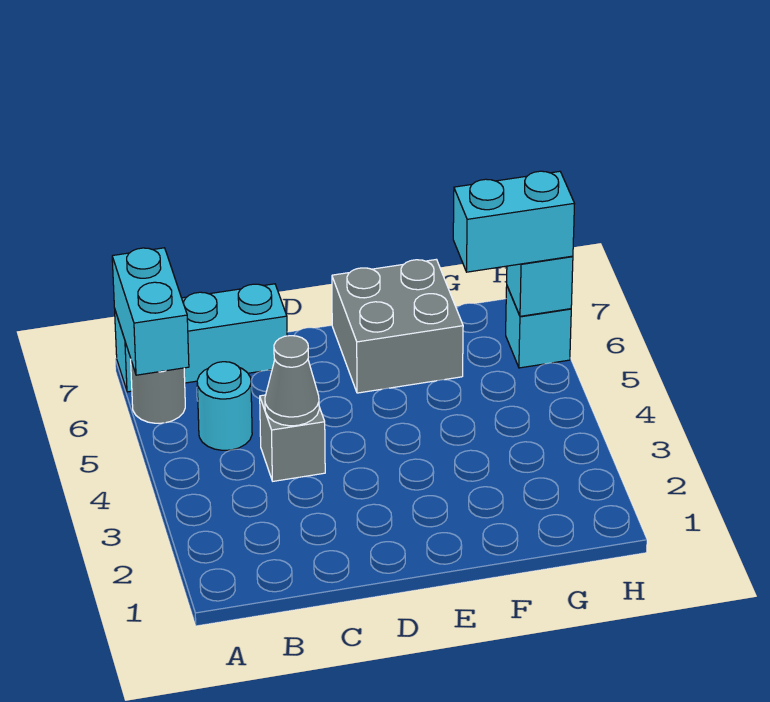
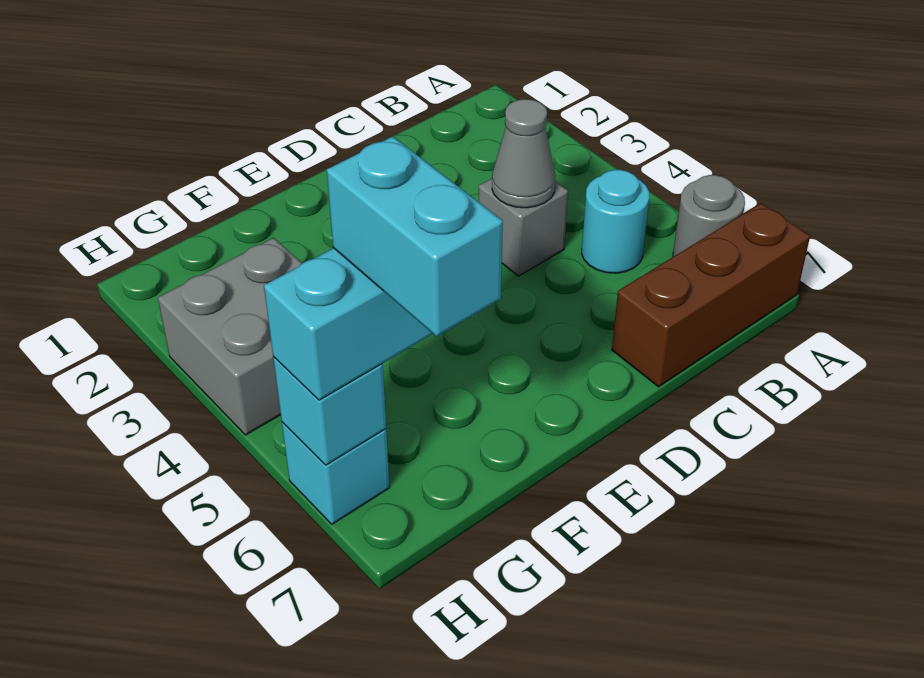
cyan 1x2 brick [112,248,189,375] -> cyan 1x2 brick moved to [327,136,503,336]
cyan 1x3 brick [115,284,287,392] -> brown 1x3 brick [612,203,810,387]
grey 2x2 brick [332,259,463,393] -> grey 2x2 brick moved to [158,238,302,435]

